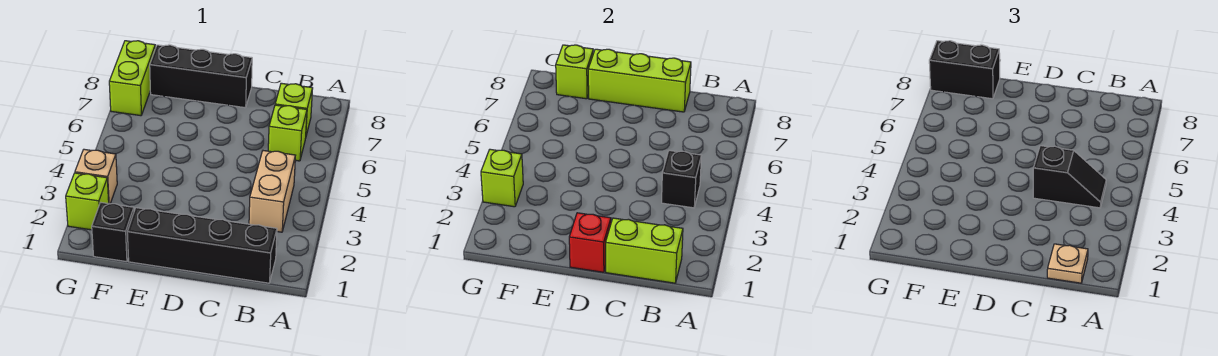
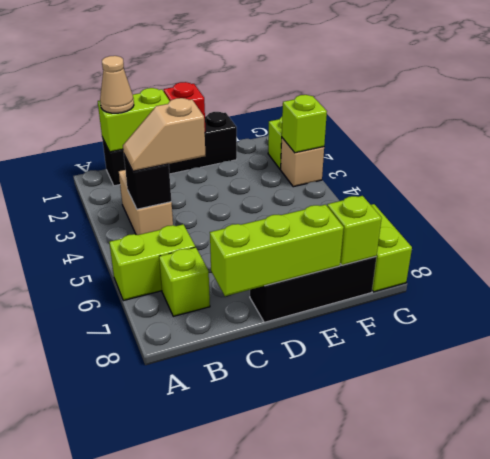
tan 1x1 plate [1047,244,1088,283] -> tan 1x1 cone [100,56,134,113]
black 1x2 slope [1033,146,1106,208] -> tan 1x2 slope [123,98,206,171]
lime 1x1 brick [268,105,307,161] -> lime 1x2 brick [109,224,195,301]
black 1x1 brick [92,202,134,262] -> none
black 1x2 brick [929,41,1000,99] -> none

